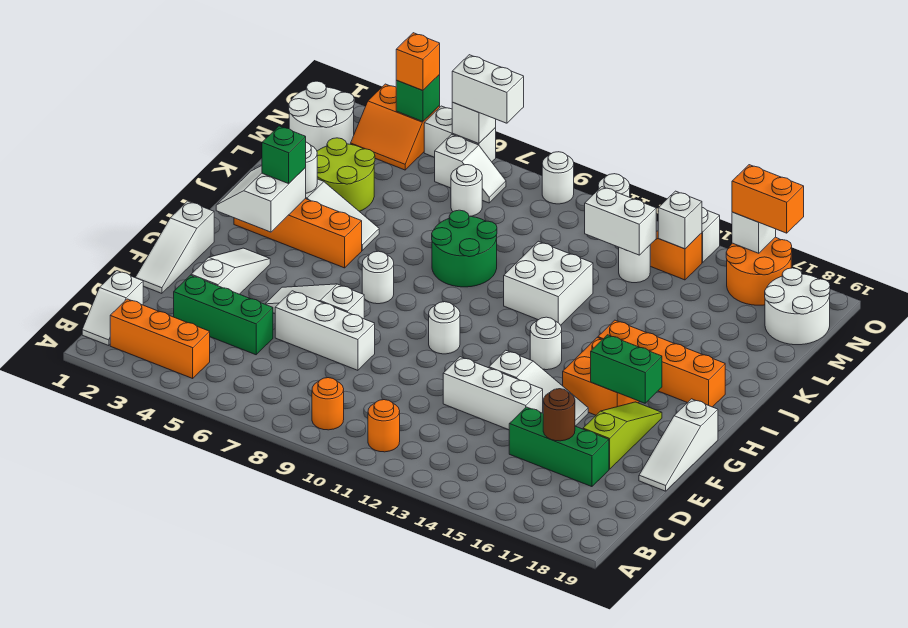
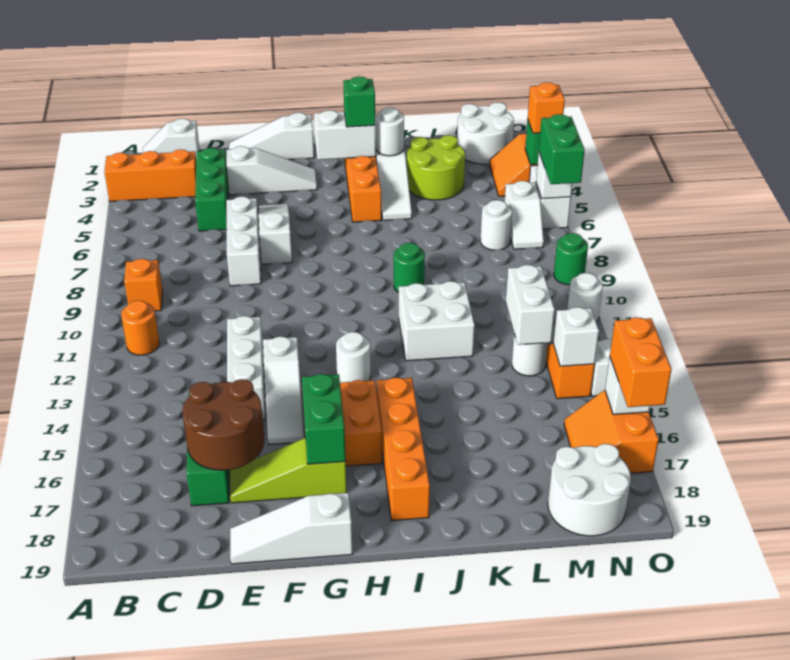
orange 1x3 brick [110,299,210,378] -> orange 1x3 brick turned to [104,149,196,202]
orange 1x1 round brick [312,378,344,430] -> orange 1x1 brick [124,259,163,311]
brown 1x1 round brick [543,389,575,441] -> brown 2x2 round brick [182,379,264,470]
lime 1x3 slope [583,402,662,469] -> lime 1x3 slope turned to [230,438,347,503]
white 1x1 round brick [429,302,460,354] -> none
white 1x1 round brick [362,251,394,304] -> none
green 2x2 round brick [432,210,497,287] -> green 1x1 round brick [394,243,425,292]
orange 2x2 round brick [726,237,792,305] -> orange 2x2 slope [564,390,659,473]
white 1x2 brick [452,55,524,123] -> green 1x2 brick [539,114,585,184]
white 1x1 round brick [542,152,574,204] -> green 1x1 round brick [554,233,588,285]

